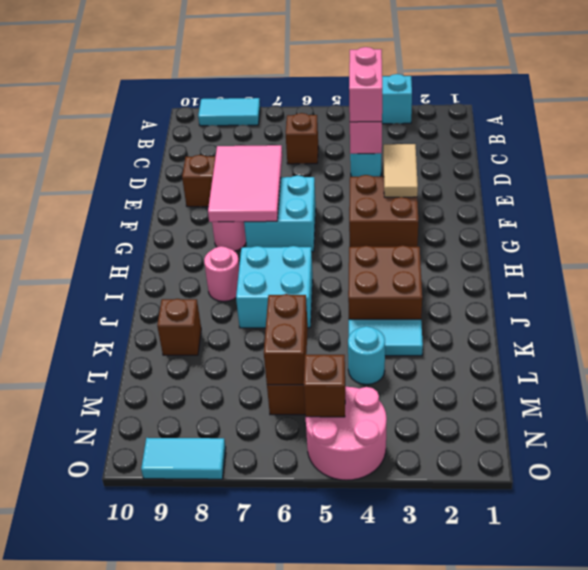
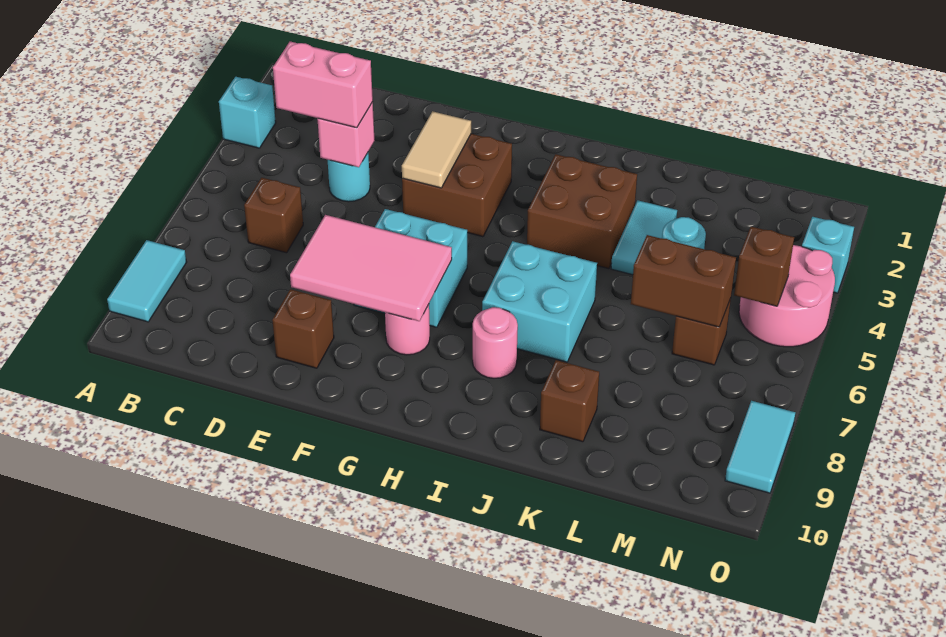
tan 1x2 tile [383,144,418,197] -> tan 1x2 tile turned to [402,111,471,188]
none -> cyan 1x1 brick [802,217,854,293]

